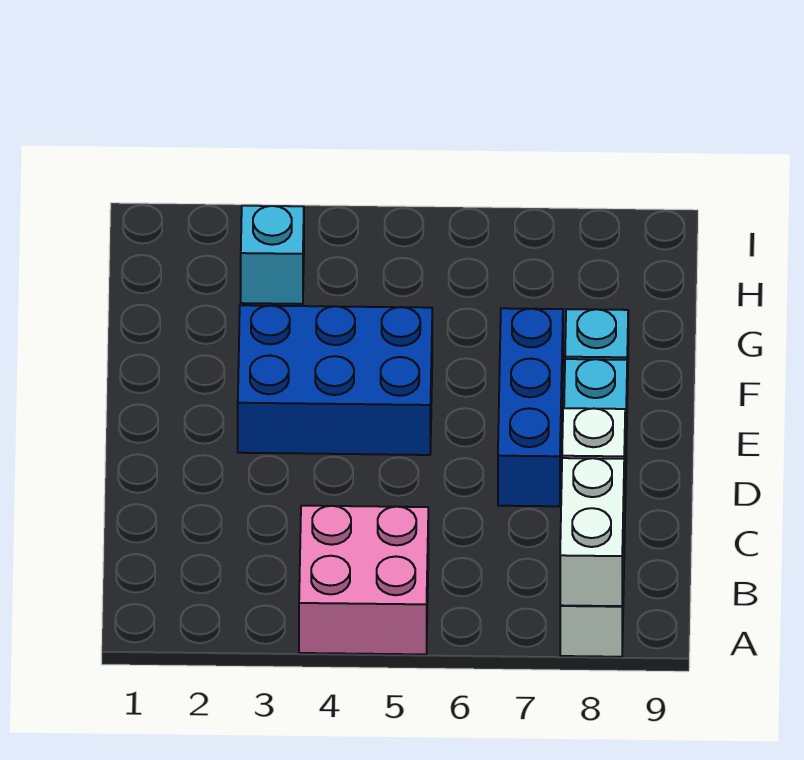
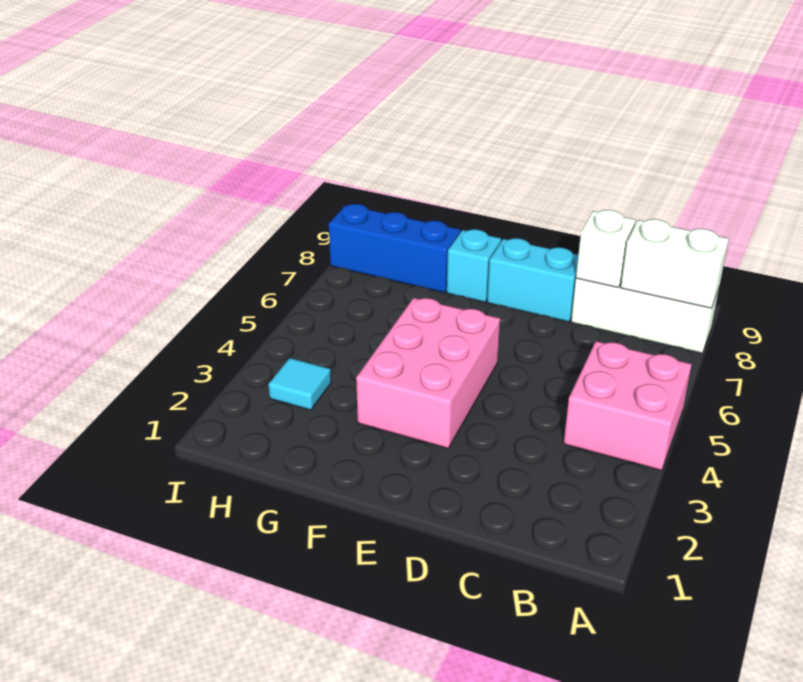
blue 1x3 brick [498,308,563,506] -> blue 1x3 brick moved to [329,204,460,293]
blue 2x3 brick [238,305,432,455] -> pink 2x3 brick [356,298,500,448]
cyan 1x1 brick [241,206,304,304] -> cyan 1x1 tile [268,358,331,410]

